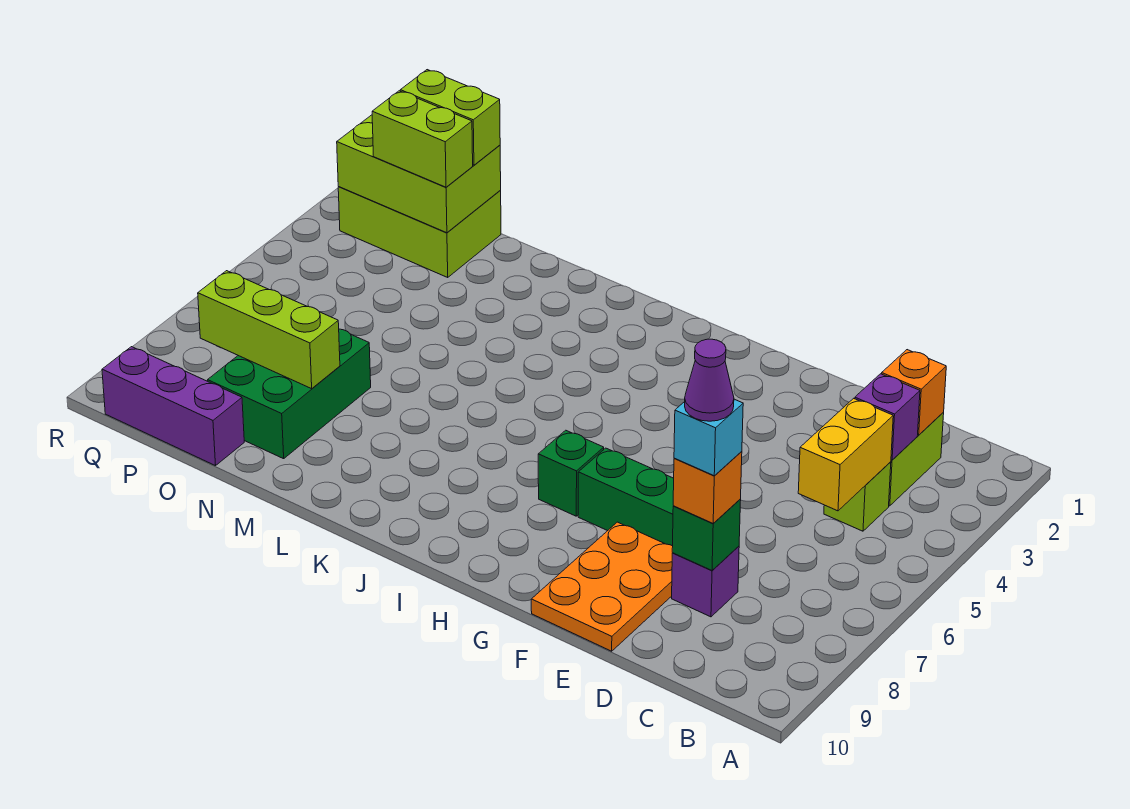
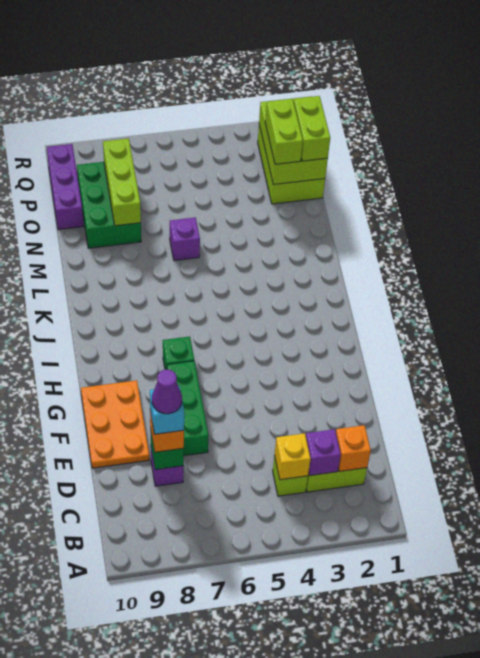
yellow 1x2 brick [798,398,893,511] -> yellow 1x1 brick [275,433,311,480]
orange 2x3 plate [531,522,673,651] -> orange 2x3 plate turned to [81,380,149,468]
none -> purple 1x1 brick [170,217,200,261]
green 2x3 brick [208,329,371,459] -> green 2x3 brick turned to [77,162,141,248]

